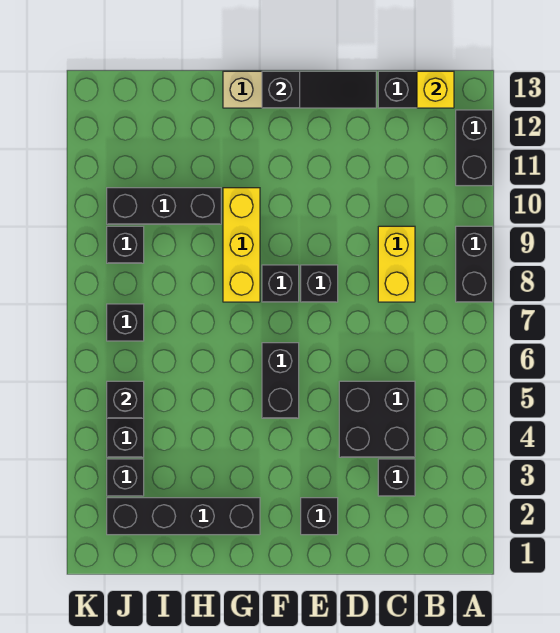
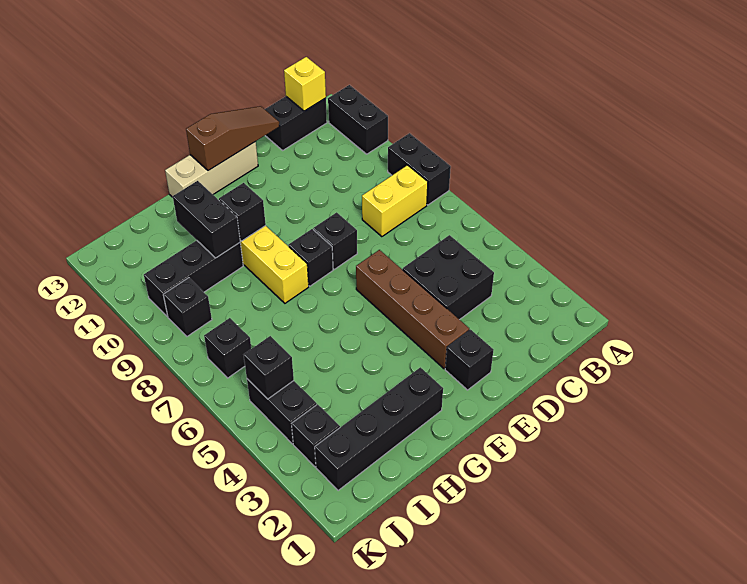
black 1x1 brick [378,459,415,496] -> black 1x1 brick moved to [219,183,266,241]
yellow 1x2 brick [378,226,415,302] -> yellow 1x2 brick turned to [362,165,428,237]
black 1x3 slope [262,71,376,108] -> brown 1x3 slope [186,106,279,171]
none -> brown 1x4 brick [356,250,469,369]
black 1x2 brick [262,343,299,418] -> black 1x2 brick moved to [173,181,240,258]

